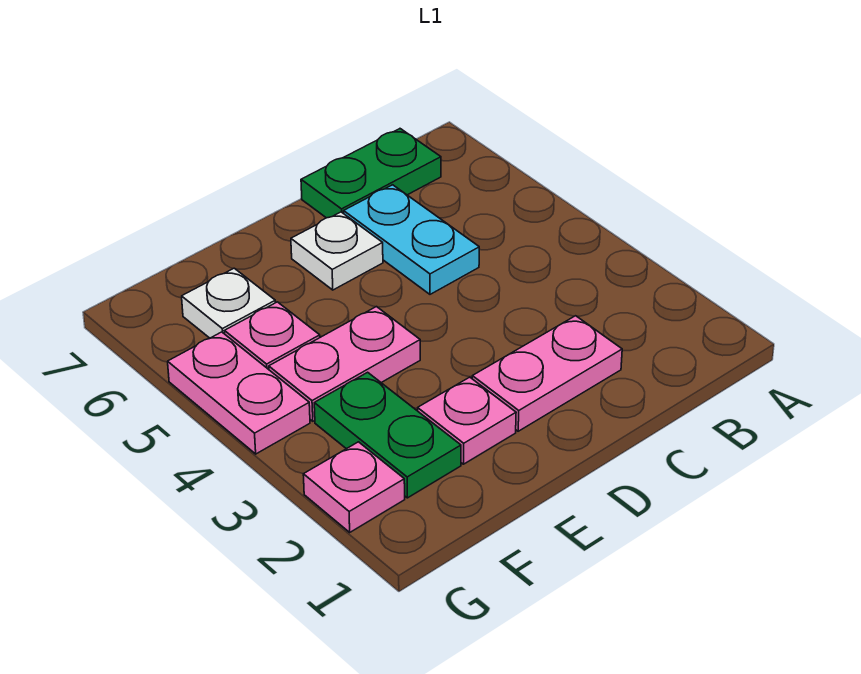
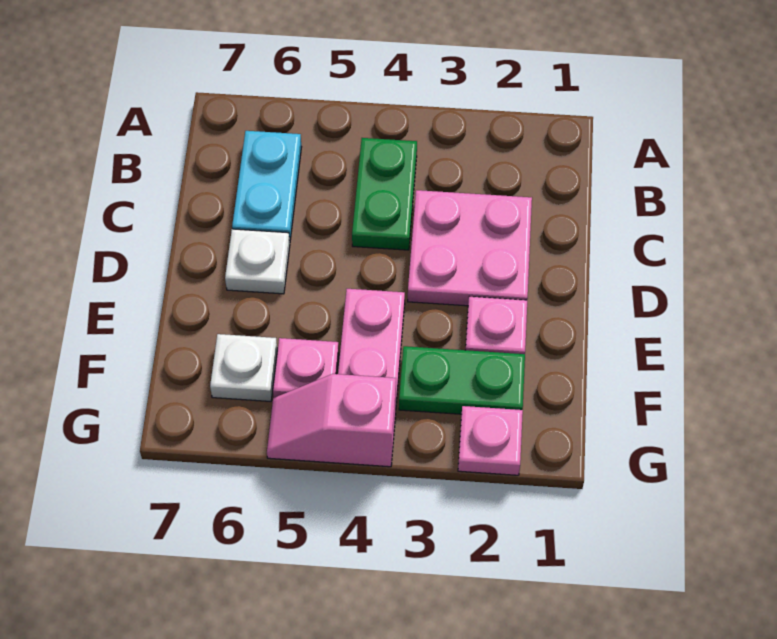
green 1x2 plate [301,129,441,218] -> green 1x2 plate moved to [352,138,417,250]
pink 1x2 plate [472,316,622,431] -> pink 2x2 plate [408,190,532,306]
cyan 1x2 plate [344,185,479,294] -> cyan 1x2 plate turned to [232,131,301,241]
pink 1x2 plate [168,332,310,454] -> pink 1x2 slope [267,374,396,467]

